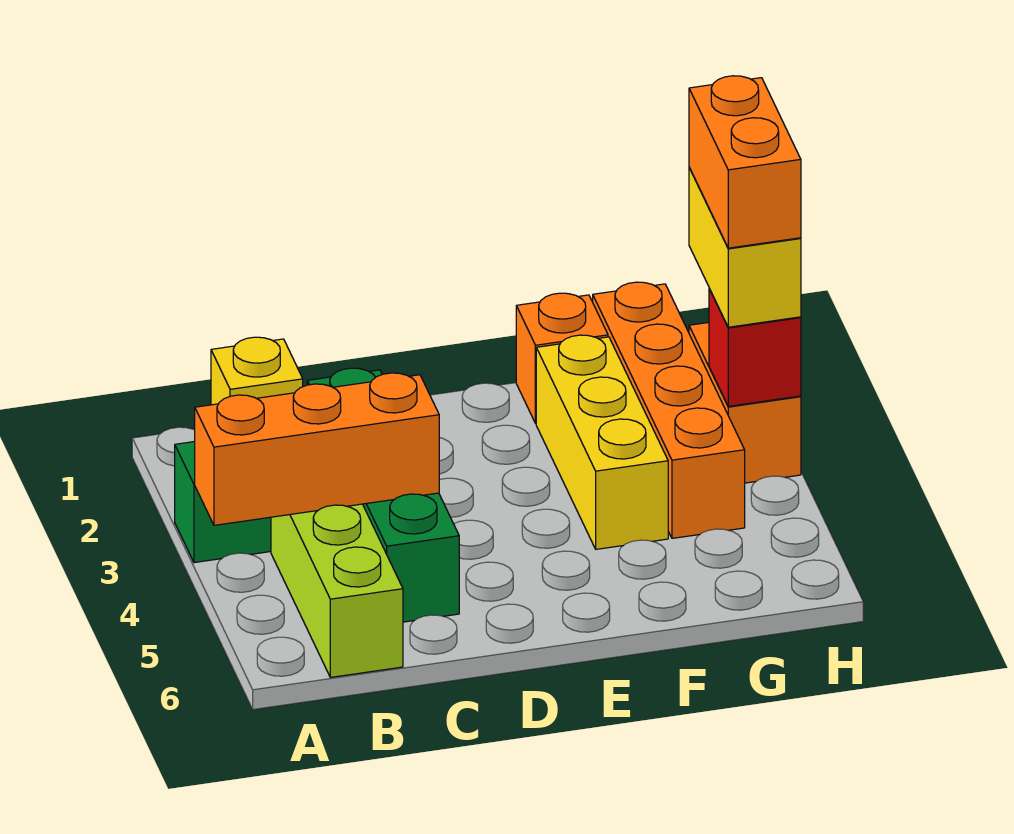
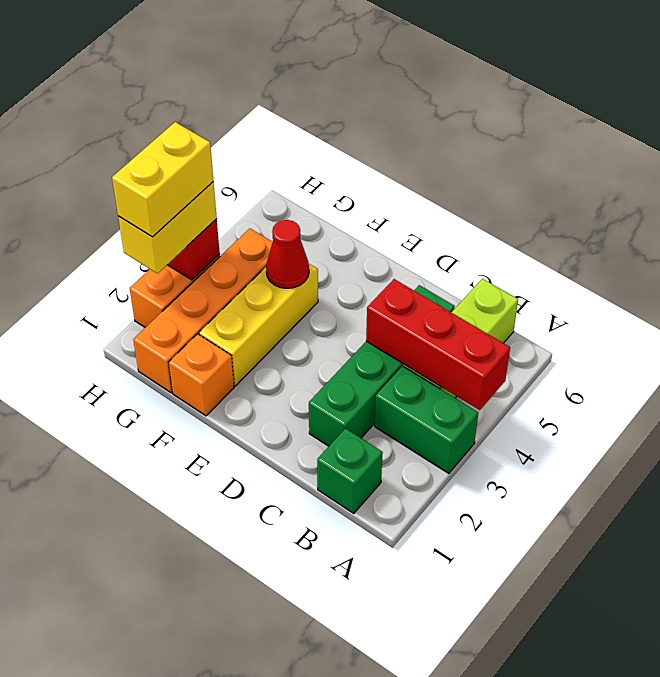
orange 1x3 brick [195,373,439,525] -> red 1x3 brick [366,279,510,410]
yellow 1x1 brick [211,337,303,405] -> green 1x1 brick [317,428,383,513]
none -> red 1x1 cone [266,220,309,288]
orange 1x2 brick [689,76,801,248] -> yellow 1x2 brick [112,122,213,237]

